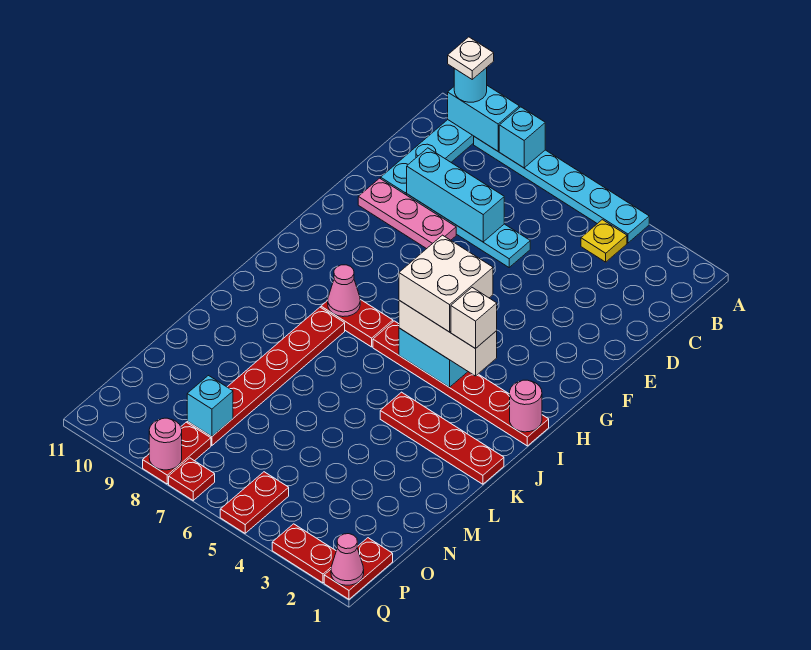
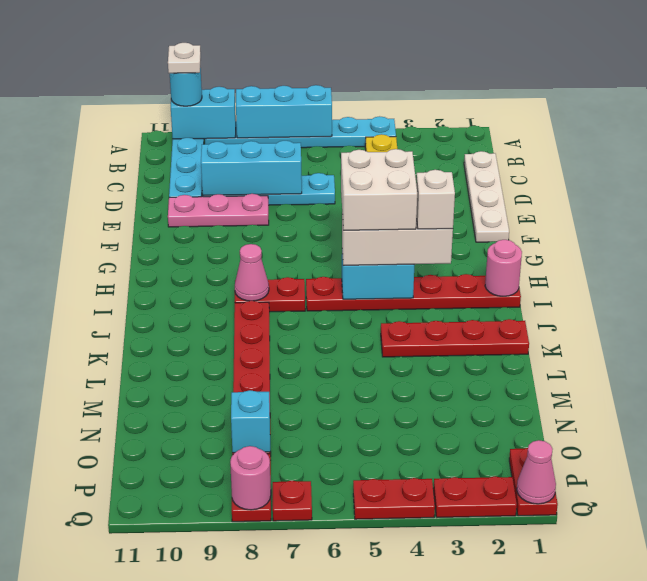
cyan 1x1 brick [499,107,545,168] -> cyan 1x3 brick [236,85,332,138]
none -> white 1x4 plate [464,151,509,242]
red 1x2 plate [220,472,289,533] -> red 1x2 plate turned to [353,478,435,519]

